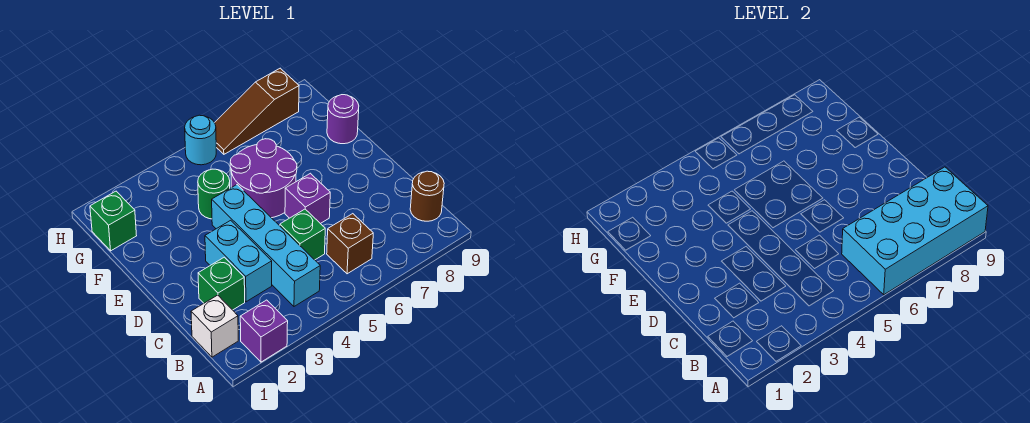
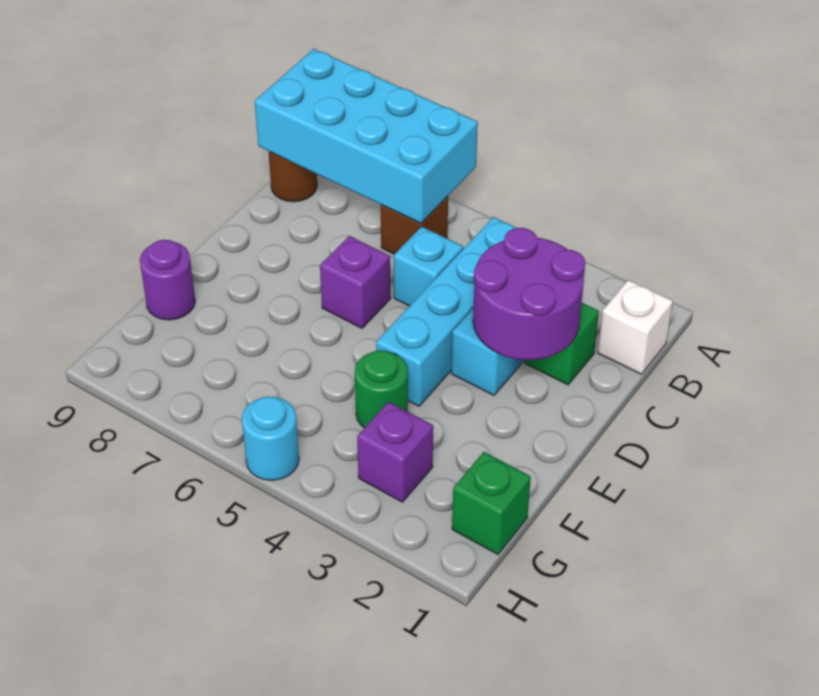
purple 1x1 brick [240,300,288,362] -> purple 1x1 brick moved to [357,402,433,502]
green 1x1 brick [280,209,325,260] -> cyan 1x1 brick [394,227,463,306]
purple 2x2 round brick [230,139,297,218] -> purple 2x2 round brick moved to [473,228,585,360]
brown 1x3 slope [215,68,299,154] -> none

